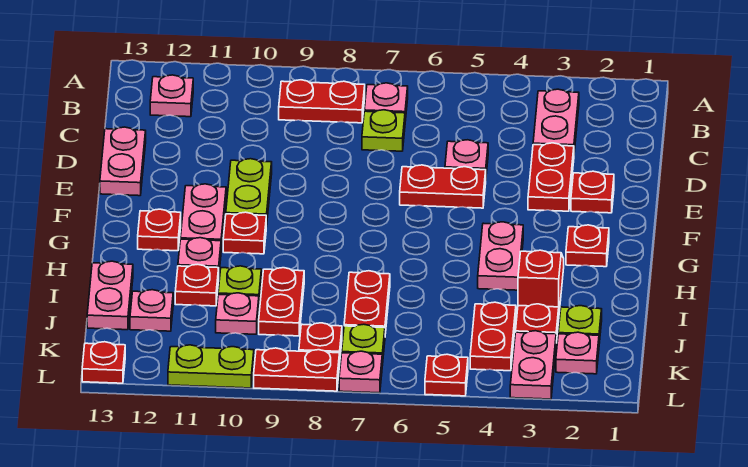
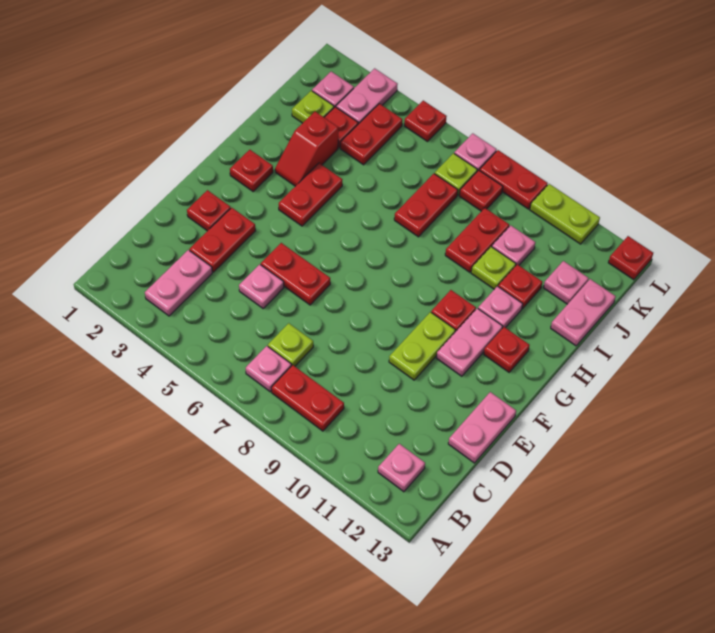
pink 1x2 plate [478,222,523,290] -> red 1x2 plate [279,163,343,226]

